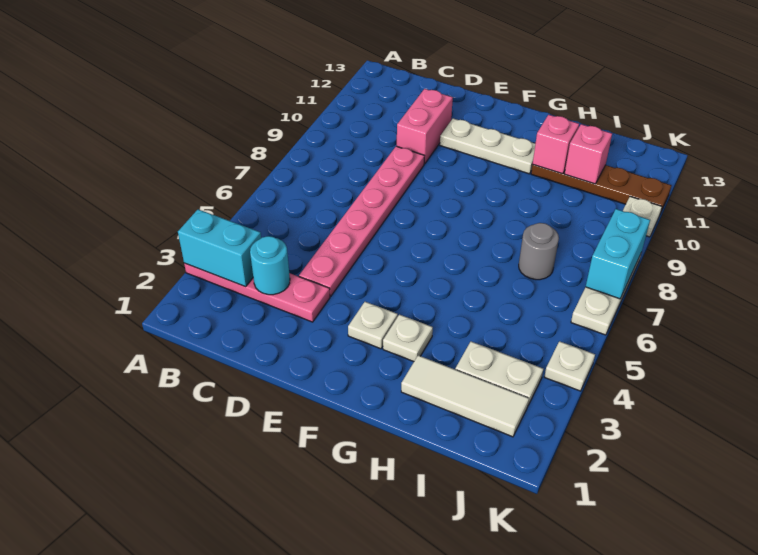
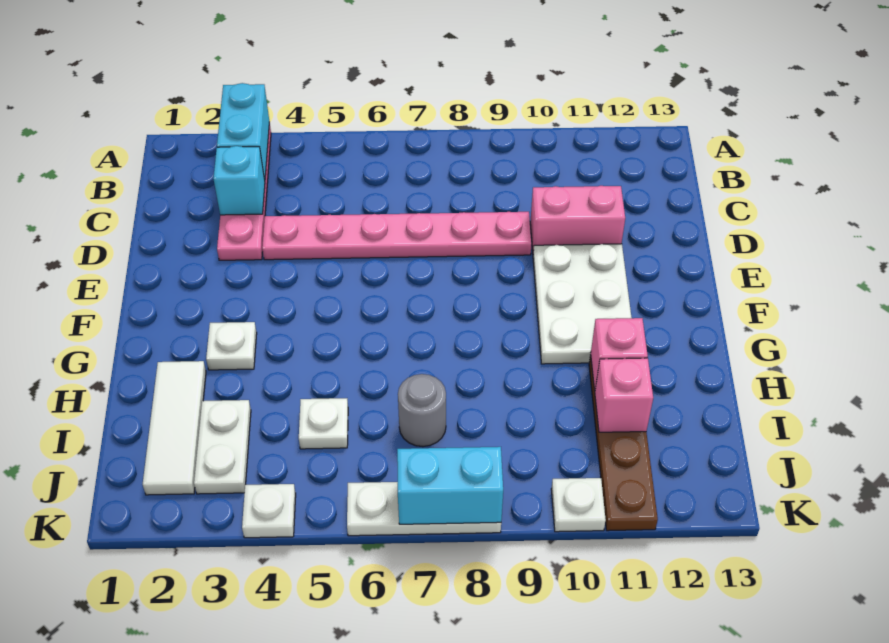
cyan 1x1 round brick [250,236,290,295] -> cyan 1x1 brick [213,146,265,215]
white 1x3 plate [440,118,535,174] -> white 2x3 plate [533,244,632,364]
white 1x1 plate [348,302,398,349] -> white 1x1 plate moved to [299,398,348,449]

